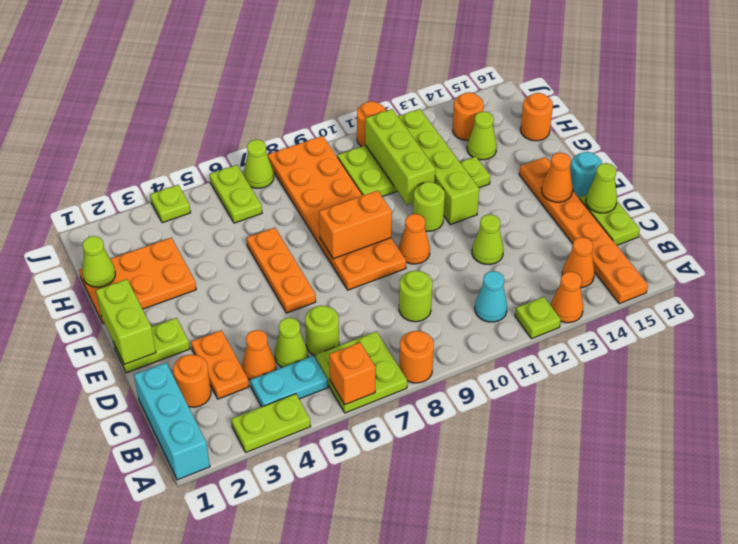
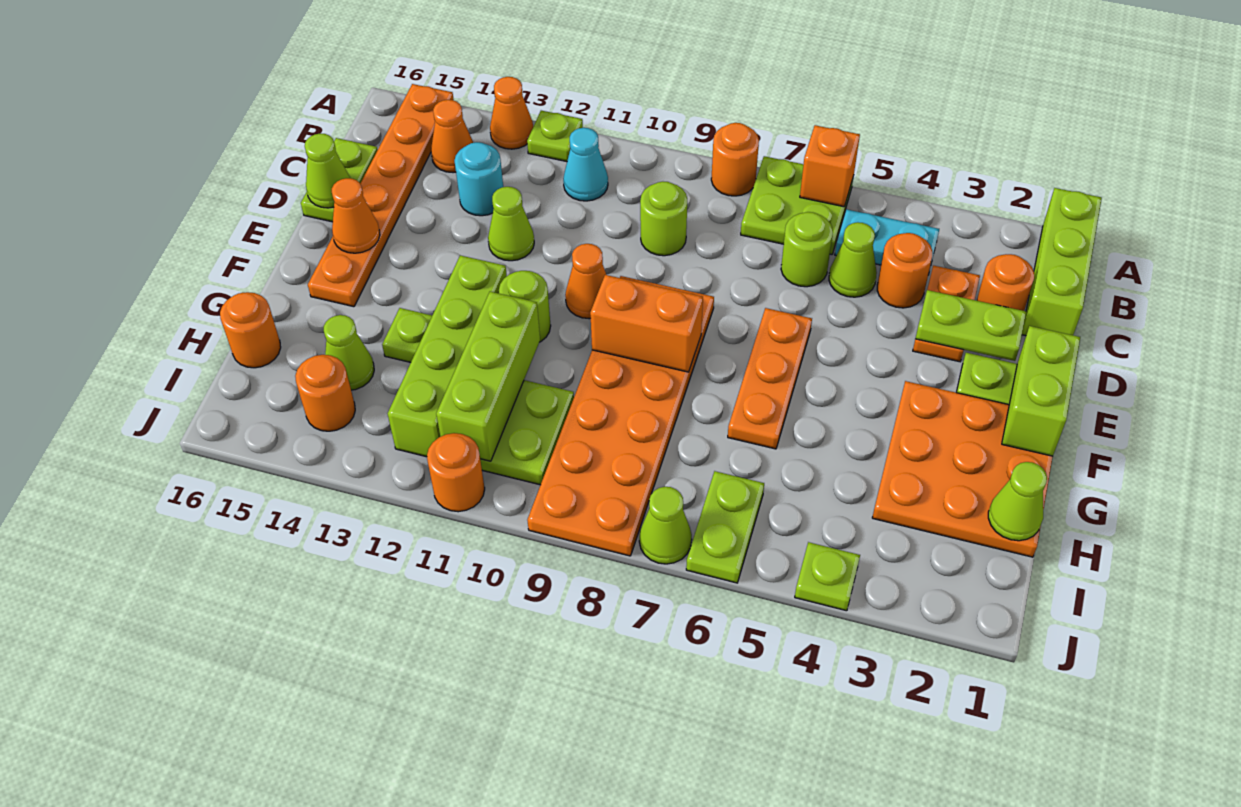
cyan 1x3 brick [134,363,210,480] -> lime 1x3 brick [1022,188,1102,336]
lime 1x2 plate [231,394,311,452] -> lime 1x2 plate moved to [915,290,1026,361]
orange 1x1 cone [242,330,276,380] -> orange 1x1 round brick [877,233,932,308]
cyan 1x1 round brick [570,152,602,199] -> cyan 1x1 round brick moved to [454,142,503,216]
orange 2x3 plate [79,238,196,323] -> orange 3x3 plate [872,381,1053,557]

